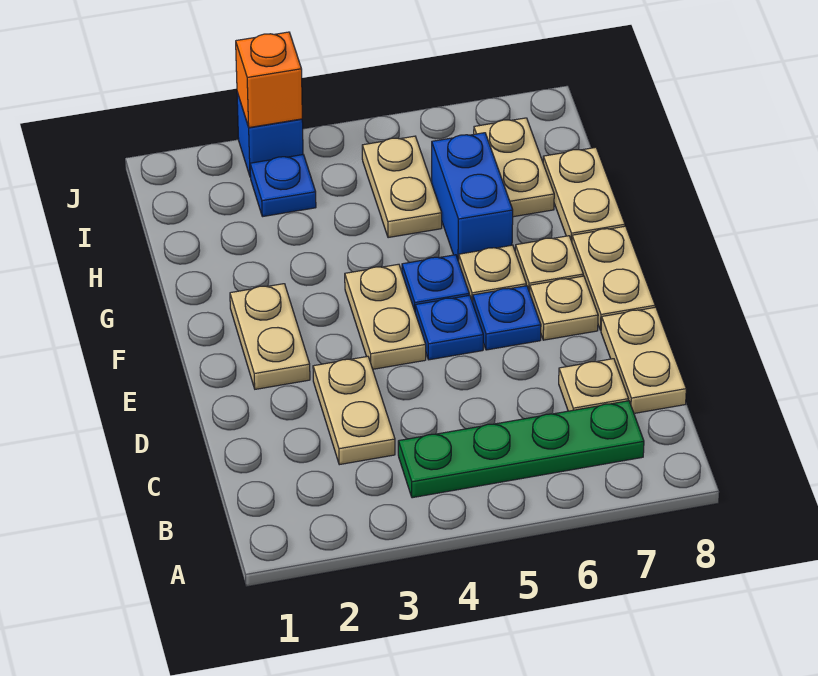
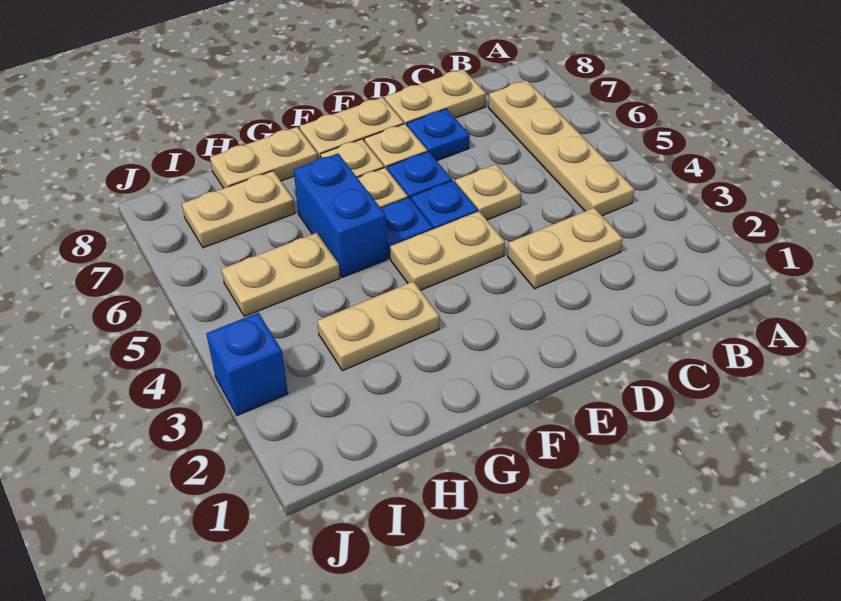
green 1x4 plate [398,401,644,498] -> tan 1x4 plate [488,80,635,216]
tan 1x1 plate [559,359,628,411] -> tan 1x1 plate moved to [455,164,521,220]
tan 1x2 plate [230,284,310,389] -> tan 1x2 plate moved to [317,281,439,371]
blue 1x2 brick [432,133,513,261] -> blue 1x2 brick turned to [294,153,387,277]
blue 1x1 plate [250,155,316,217] -> blue 1x1 plate moved to [407,109,470,161]
orange 1x1 brick [236,32,302,128] -> none

